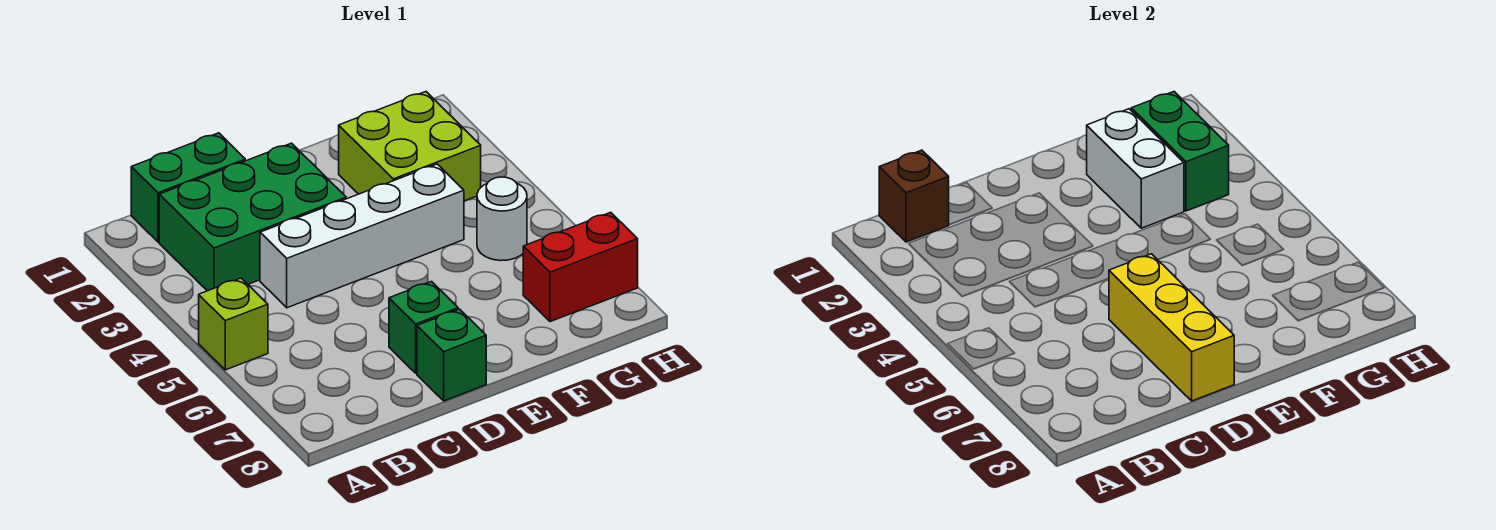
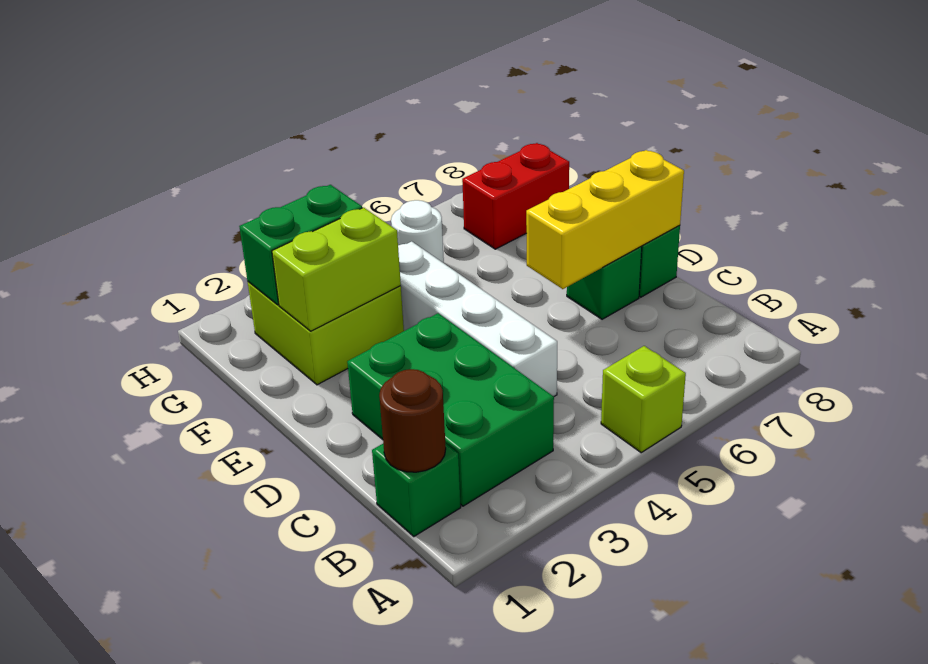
green 1x2 brick [131,133,245,242] -> green 1x1 brick [372,443,461,536]
brown 1x1 brick [879,150,949,242] -> brown 1x1 round brick [379,369,446,472]
white 1x2 brick [1087,109,1184,228] -> lime 1x2 brick [272,208,401,331]
red 1x2 brick [523,212,638,322] -> red 1x2 brick turned to [462,143,569,249]

